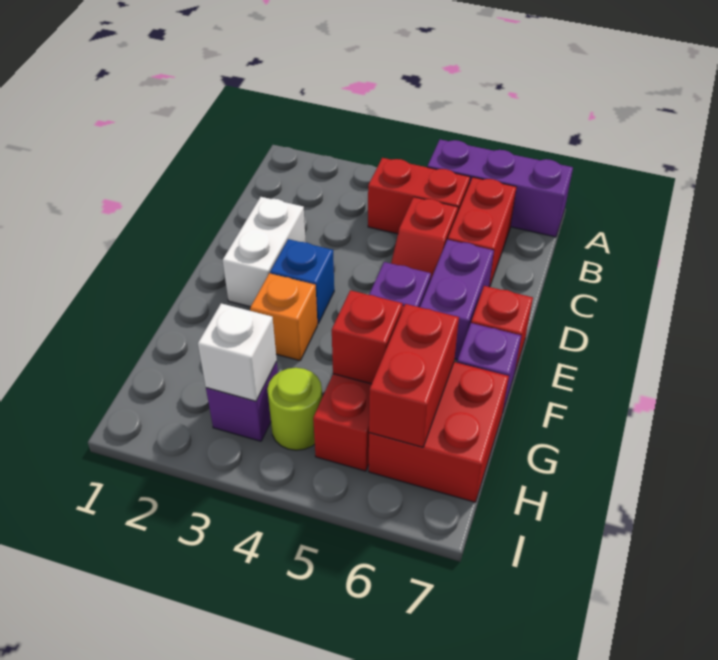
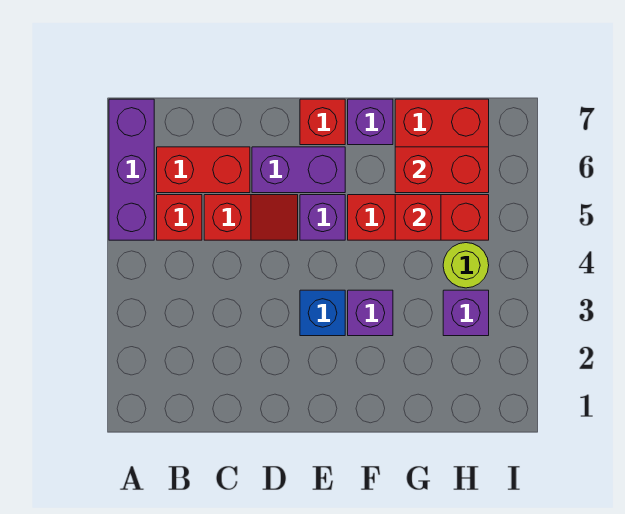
red 1x2 brick [368,158,470,234] -> red 1x1 brick [157,195,202,240]
white 1x2 brick [223,197,306,307] -> none
orange 1x1 brick [250,273,317,361] -> purple 1x1 brick [348,290,393,336]
white 1x1 brick [198,303,277,401] -> none

